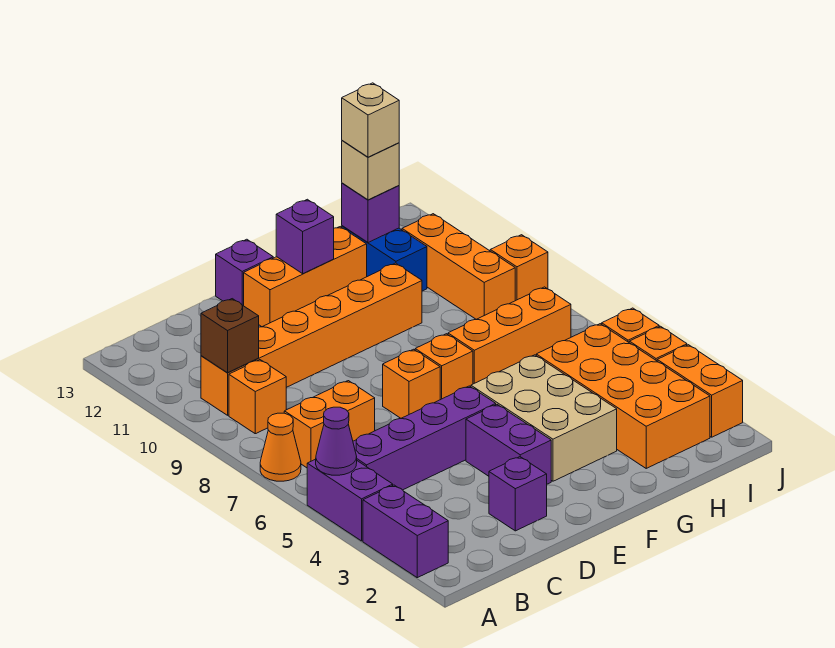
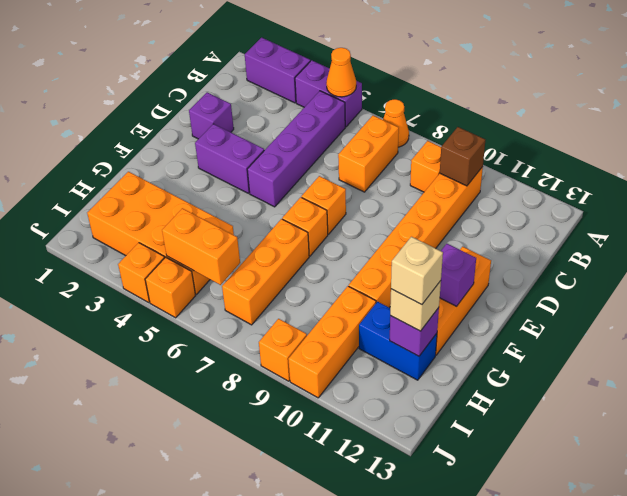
purple 1x1 cone [316,407,357,475] -> orange 1x1 cone [326,48,356,97]
purple 1x1 brick [216,239,273,306] -> none
tan 2x3 brick [471,355,617,481] -> none
orange 1x3 brick [402,214,515,319] -> orange 1x3 brick turned to [289,286,376,398]
orange 1x2 brick [657,345,743,437] -> orange 1x2 brick moved to [162,208,240,285]

